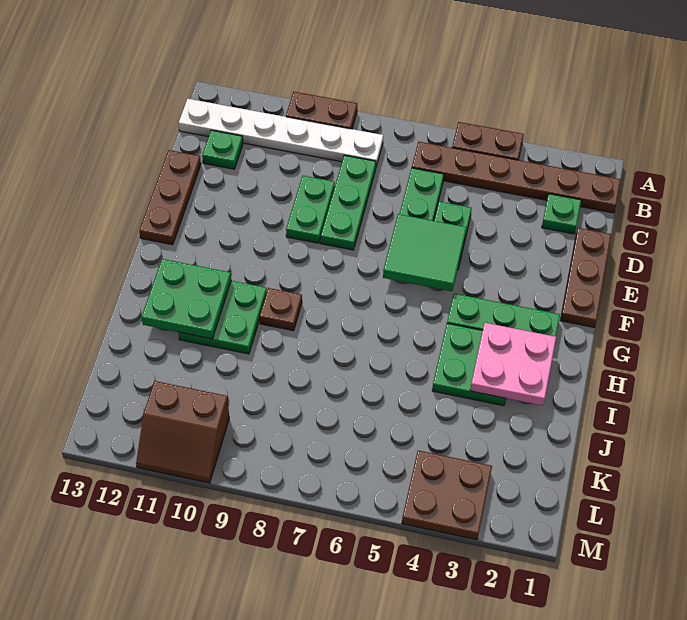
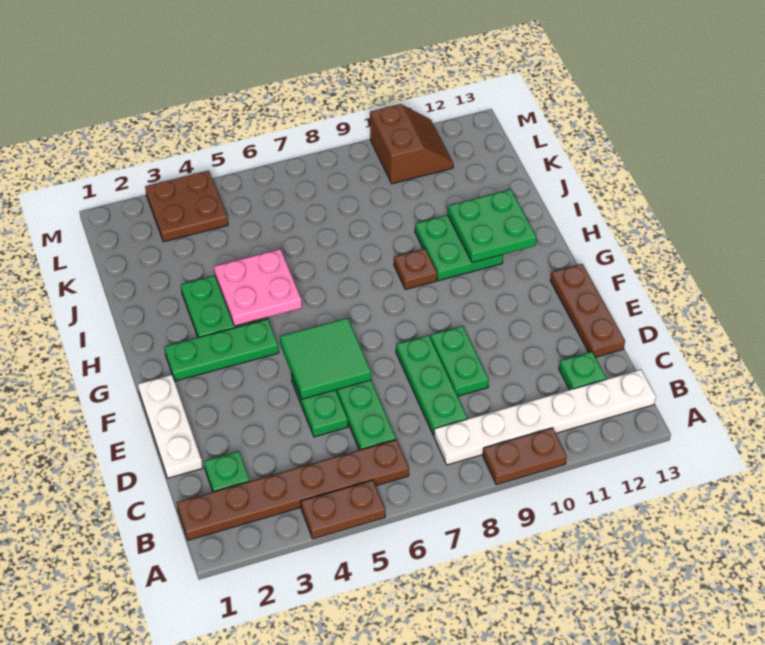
brown 1x3 plate [560,228,611,327] -> white 1x3 plate [138,375,203,478]
pink 2x2 plate [470,323,556,406] -> pink 2x2 plate moved to [214,249,302,326]
brown 2x2 slope [136,381,229,483] -> brown 2x2 slope turned to [370,104,453,184]

